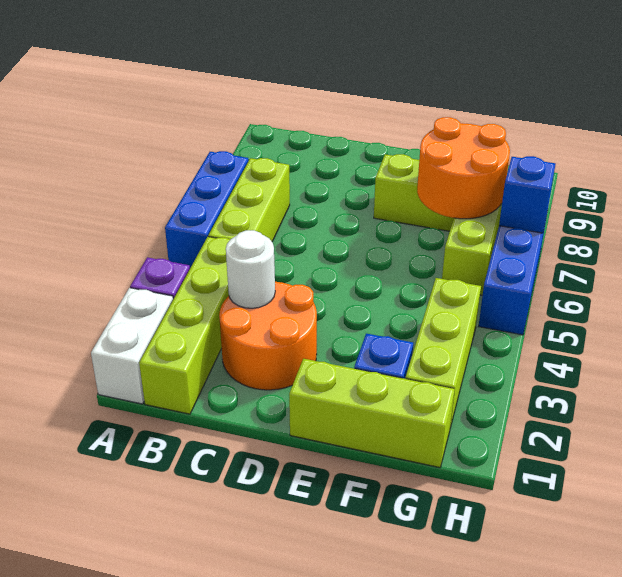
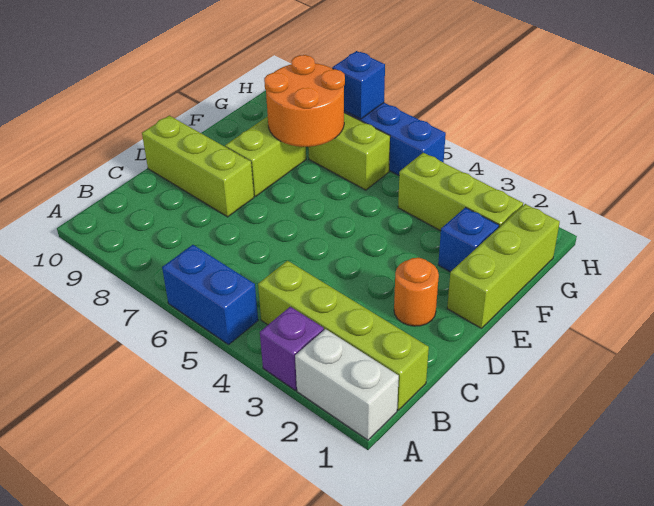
blue 1x3 brick [165,151,248,268] -> blue 1x2 brick [162,245,258,345]
lime 1x3 brick [208,158,290,241] -> lime 1x3 brick moved to [142,116,254,217]
orange 2x2 round brick [219,282,317,390] -> orange 1x1 round brick [394,258,439,326]
white 1x1 round brick [226,230,275,308] -> none

